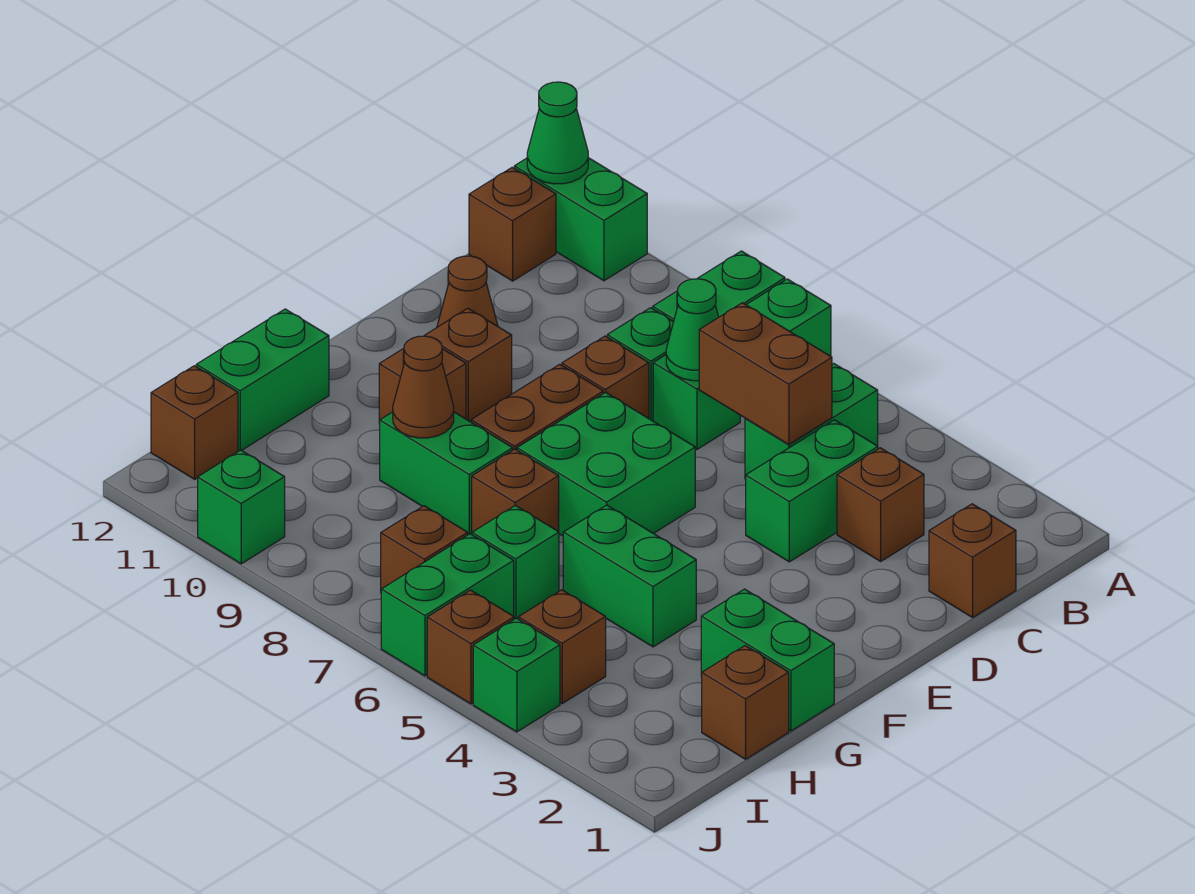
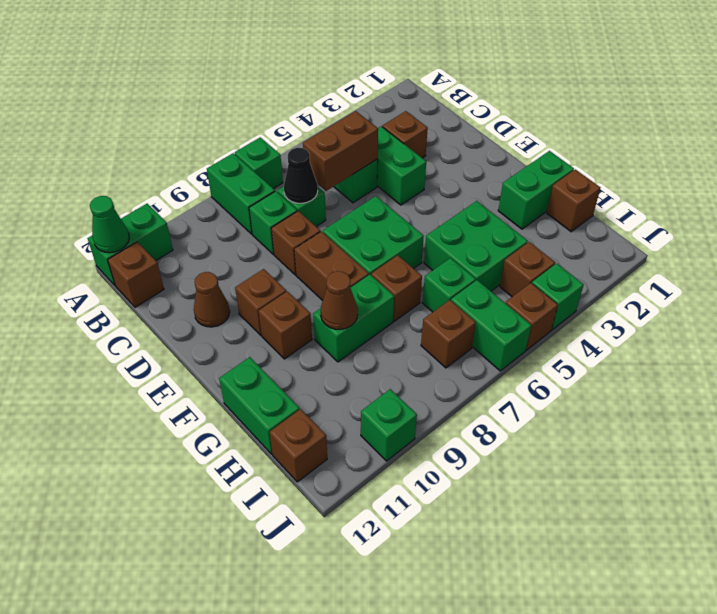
brown 1x1 brick [929,504,1016,617] -> none
green 1x1 cone [666,279,719,381] -> black 1x1 cone [284,148,318,203]
green 1x2 brick [563,505,696,647] -> green 2x2 brick [424,201,528,291]

